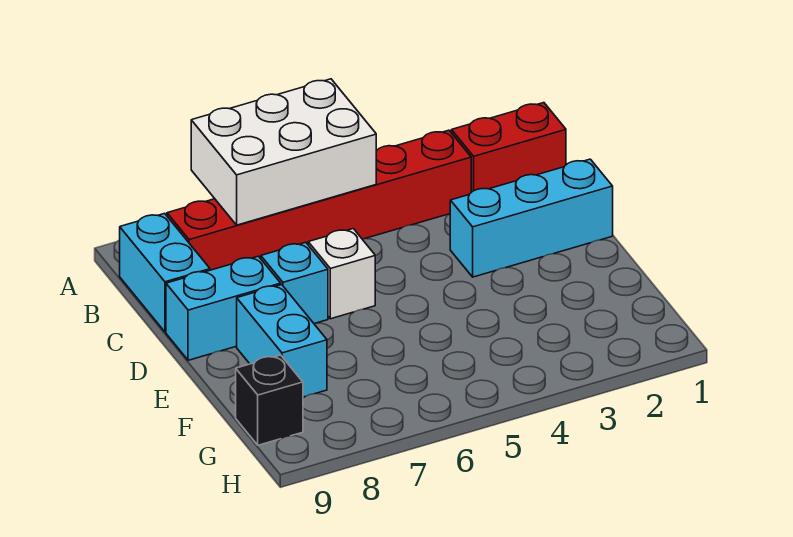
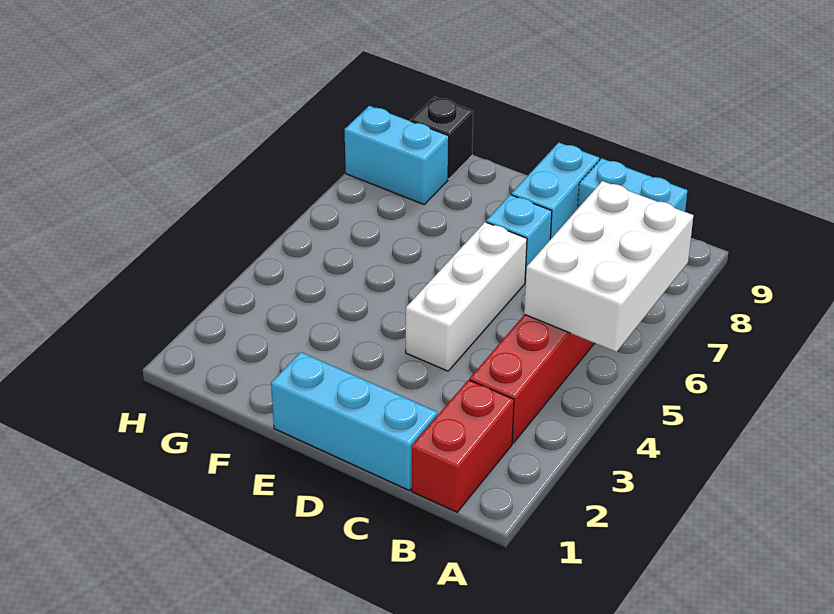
cyan 1x3 brick [450,159,613,277] -> cyan 1x3 brick turned to [271,352,437,490]
white 1x1 brick [308,229,375,319] -> white 1x3 brick [406,222,527,371]
cyan 1x2 brick [237,285,327,397] -> cyan 1x2 brick moved to [344,106,449,204]

